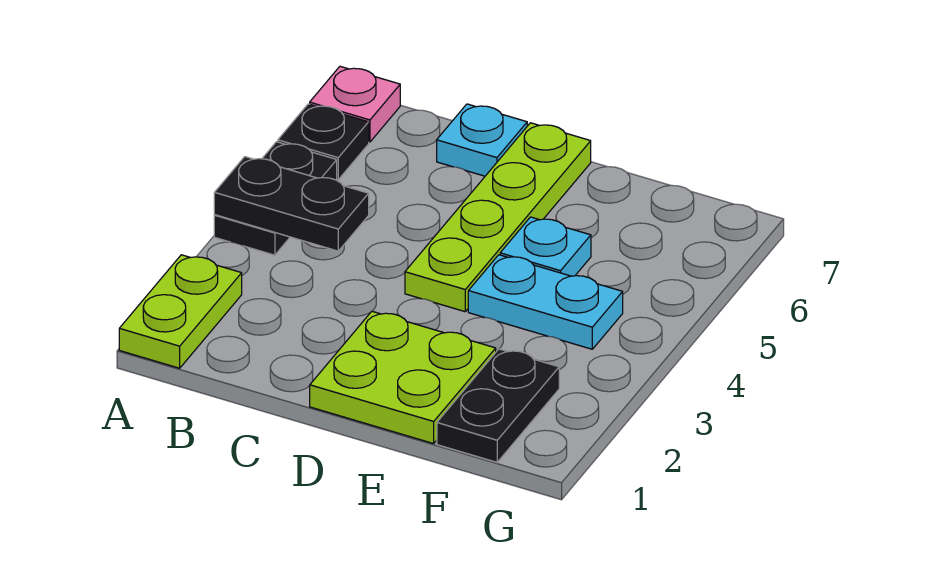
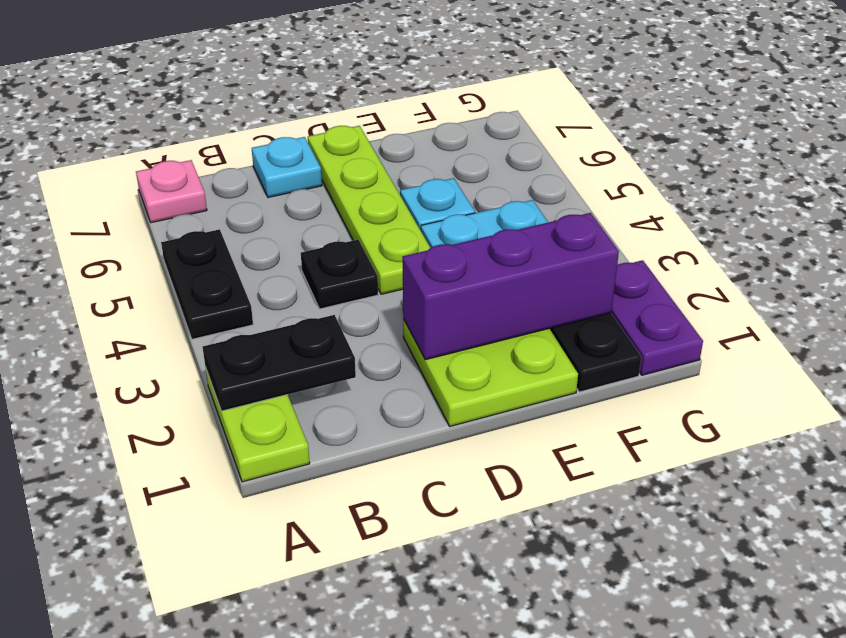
black 1x2 plate [214,157,369,251] -> black 1x2 plate moved to [203,315,356,411]
black 1x1 plate [278,104,369,180] -> black 1x1 plate moved to [301,240,378,309]
none -> purple 1x3 brick [402,213,619,360]
none -> purple 1x2 plate [611,260,703,375]

